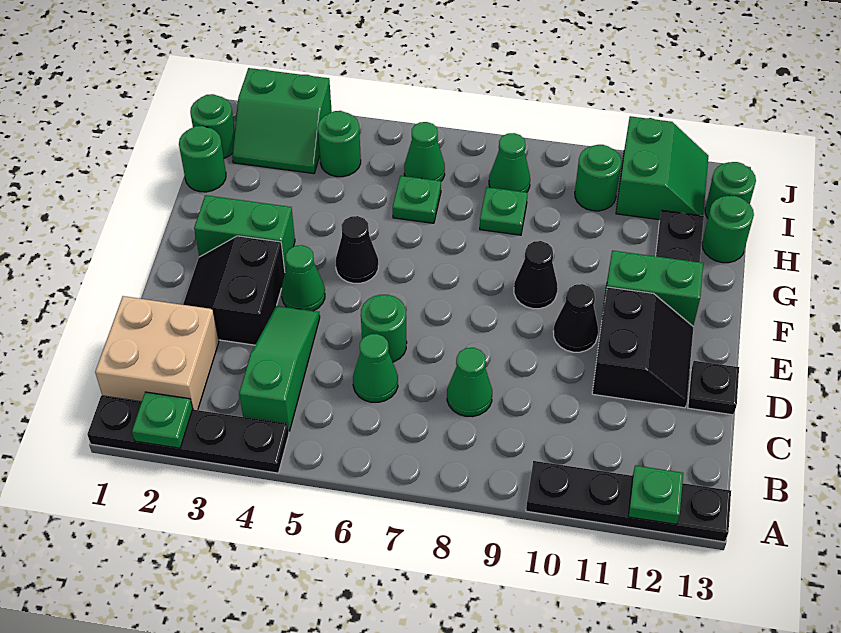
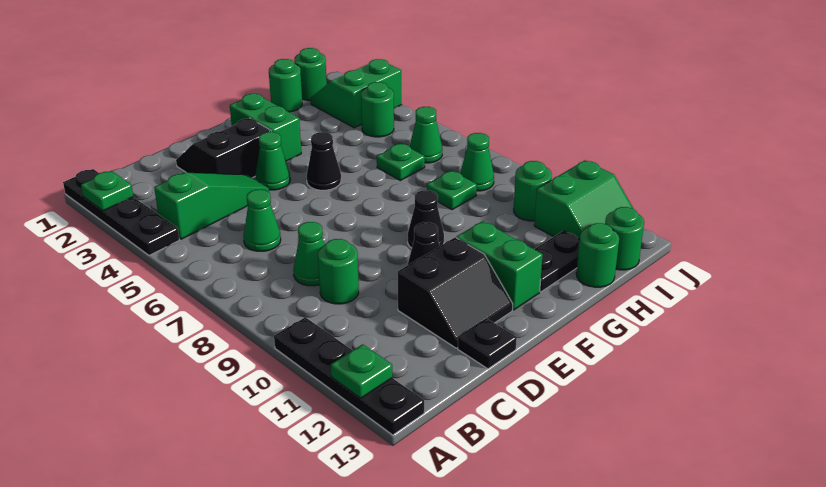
tan 2x2 brick [95,296,219,410] -> none
green 1x1 round brick [361,295,407,362] -> green 1x1 round brick moved to [318,239,359,304]
green 2x2 slope [232,68,332,174] -> green 2x2 slope turned to [311,59,402,128]

